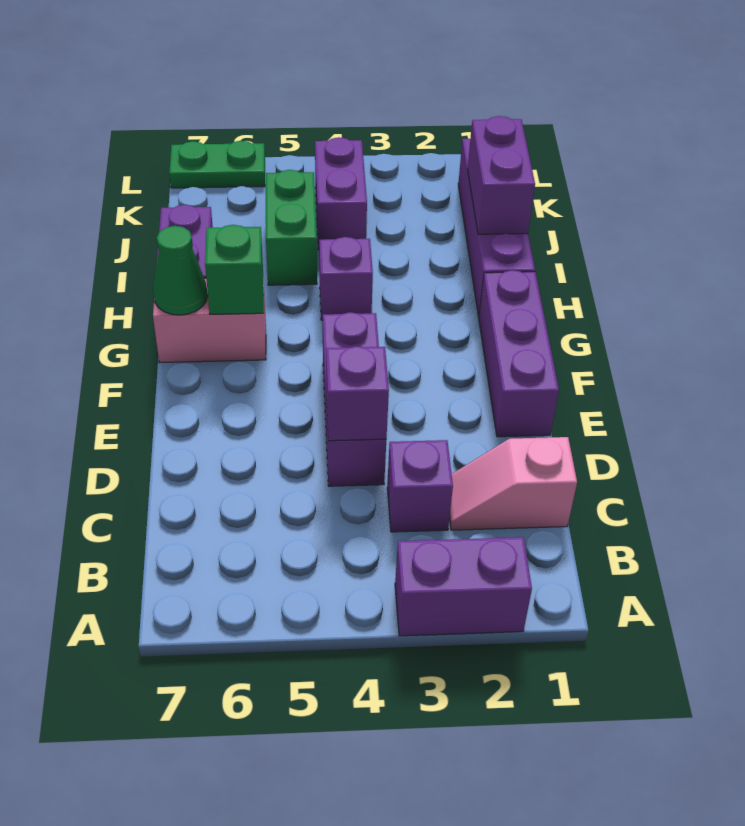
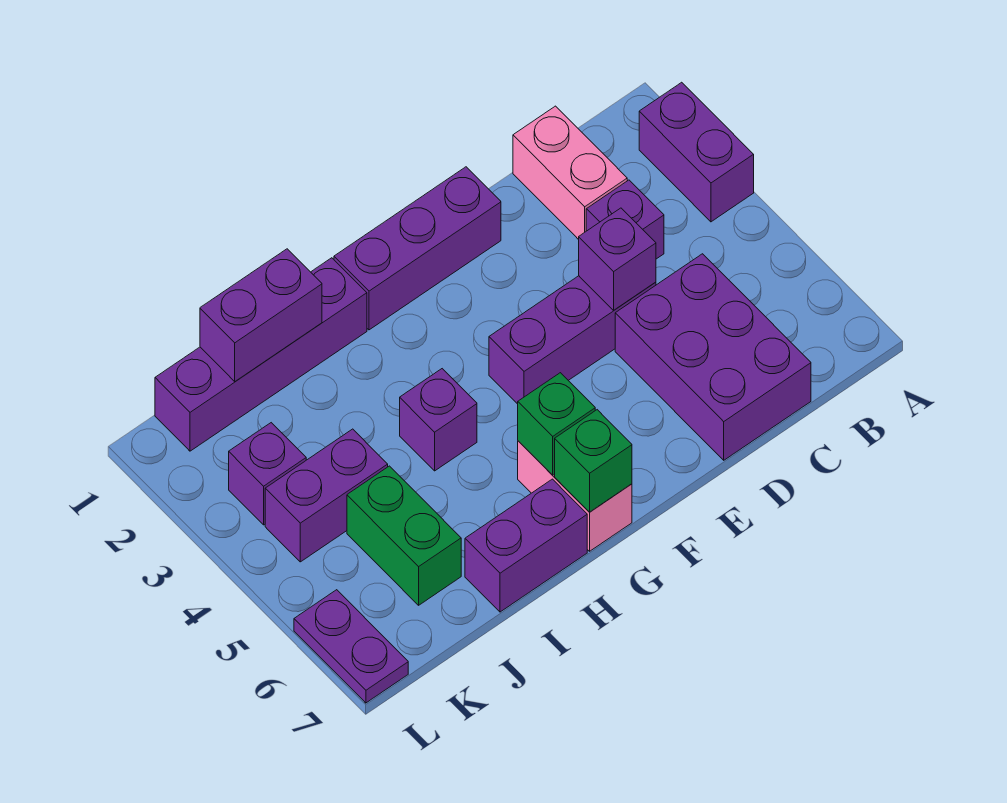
pink 1x2 slope [449,437,577,530] -> pink 1x2 brick [513,106,627,240]
none -> purple 2x3 brick [615,254,811,460]
green 1x1 cone [153,226,208,315] -> green 1x1 brick [555,410,632,512]
green 1x2 brick [266,170,317,285] -> green 1x2 brick turned to [347,466,461,605]
none -> purple 1x1 brick [229,423,306,525]
green 1x2 plate [169,141,265,188] -> purple 1x2 plate [294,590,408,703]

